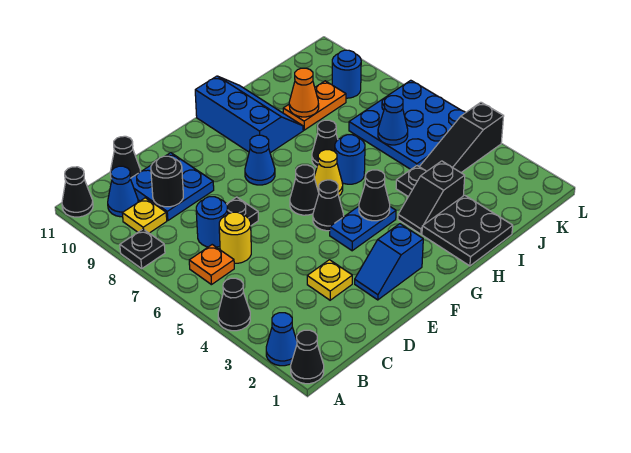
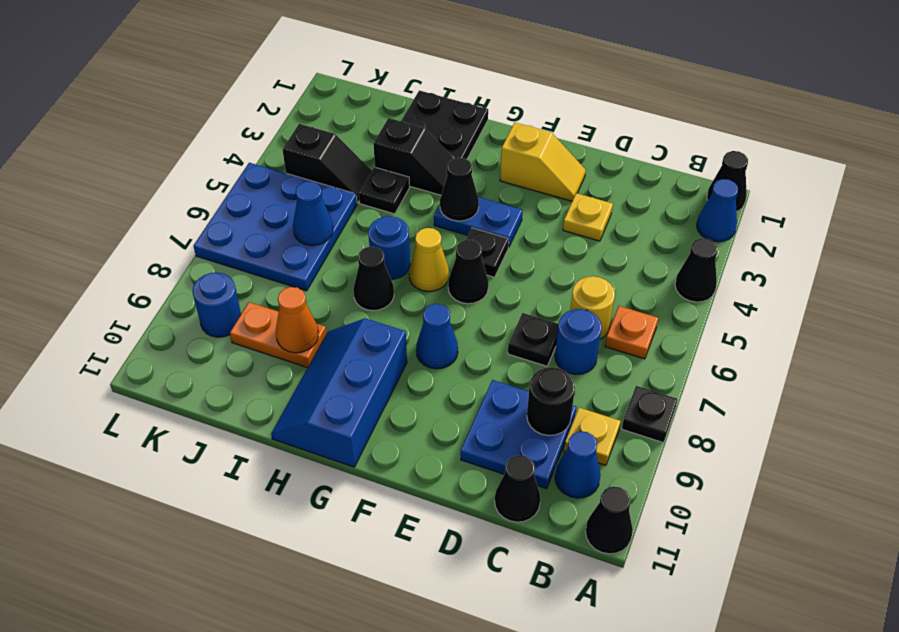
blue 1x2 slope [355,224,423,300] -> yellow 1x2 slope [500,123,586,201]
black 1x1 cone [313,180,344,231] -> black 1x1 plate [466,228,509,277]
black 1x3 slope [420,102,504,172] -> black 1x2 slope [283,124,372,203]

